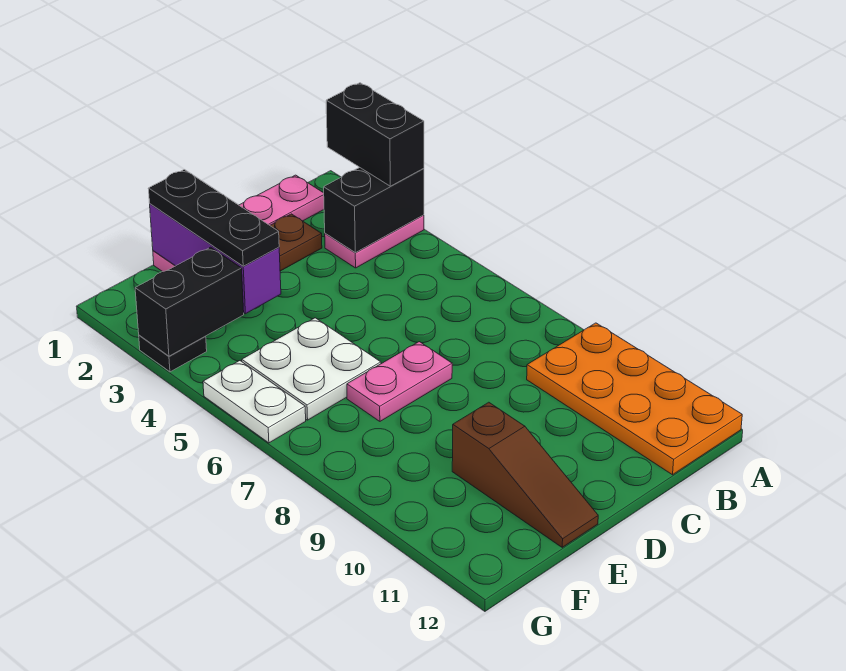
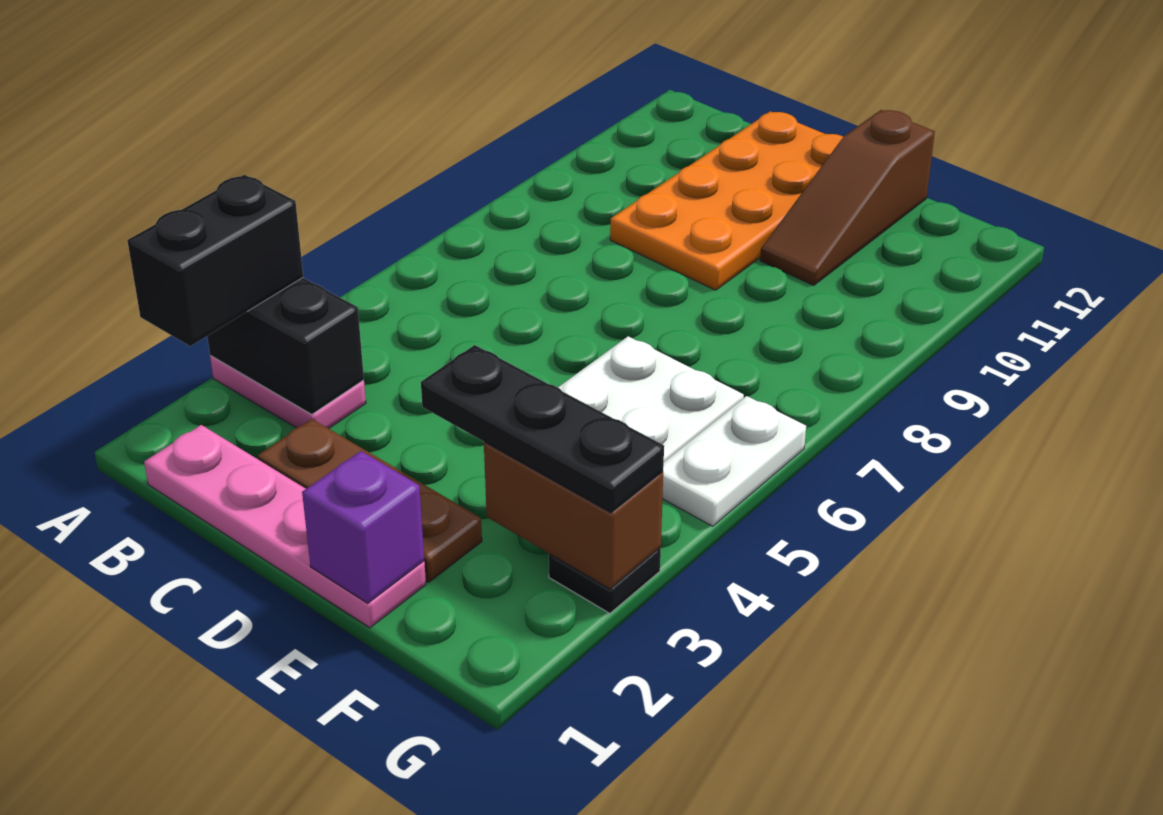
orange 2x4 plate [527,323,742,475] -> orange 2x4 plate moved to [610,111,843,290]
pink 1x2 plate [347,342,452,421] -> none
purple 1x3 brick [150,204,281,314] -> purple 1x1 brick [302,451,424,603]
black 1x3 plate [148,170,279,266] -> black 1x3 plate turned to [421,345,664,513]
brown 1x3 slope [452,402,598,547] -> brown 1x3 slope turned to [760,110,935,285]
black 1x2 brick [135,247,244,356] -> brown 1x2 brick [484,442,663,589]

